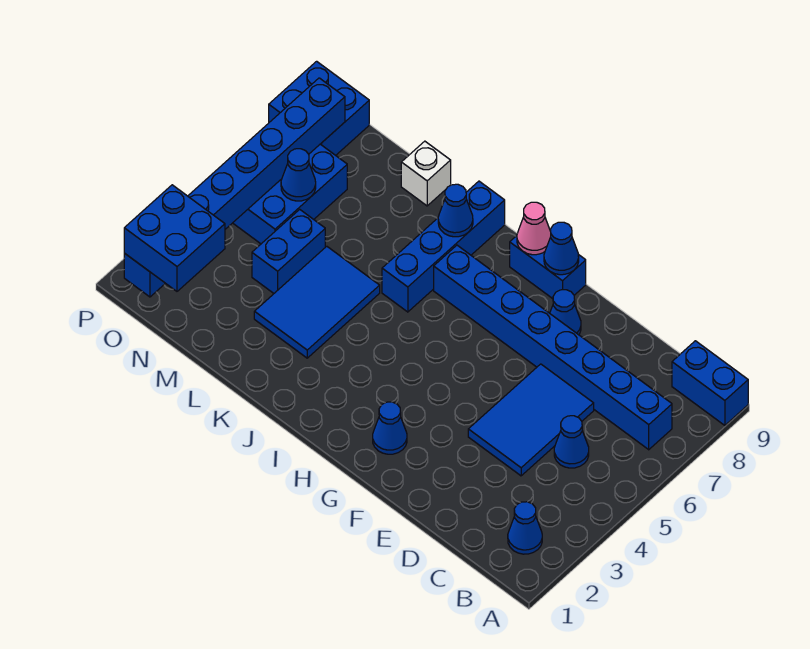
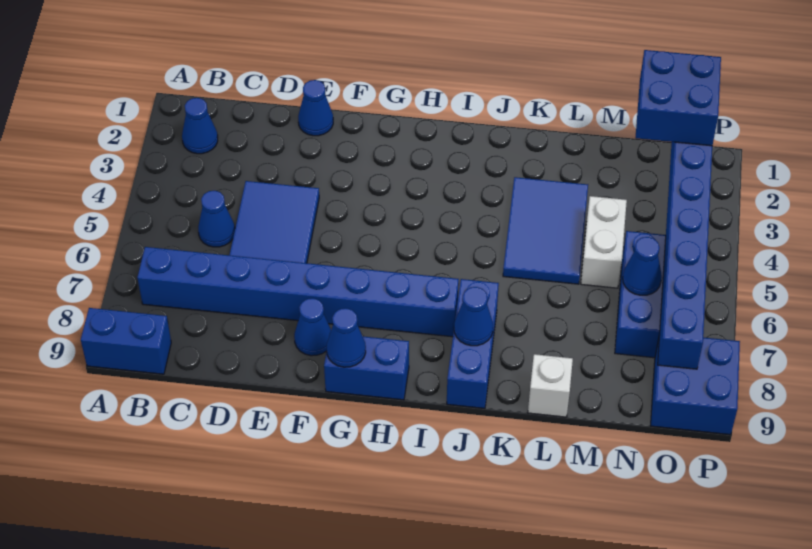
blue 1x1 cone [373,402,407,454] -> blue 1x1 cone moved to [298,80,333,136]
pink 1x1 cone [517,202,551,255] -> none
blue 1x4 brick [382,181,505,312] -> blue 1x3 brick [447,279,499,408]
blue 1x2 brick [252,209,325,293] -> white 1x2 brick [581,196,627,288]

